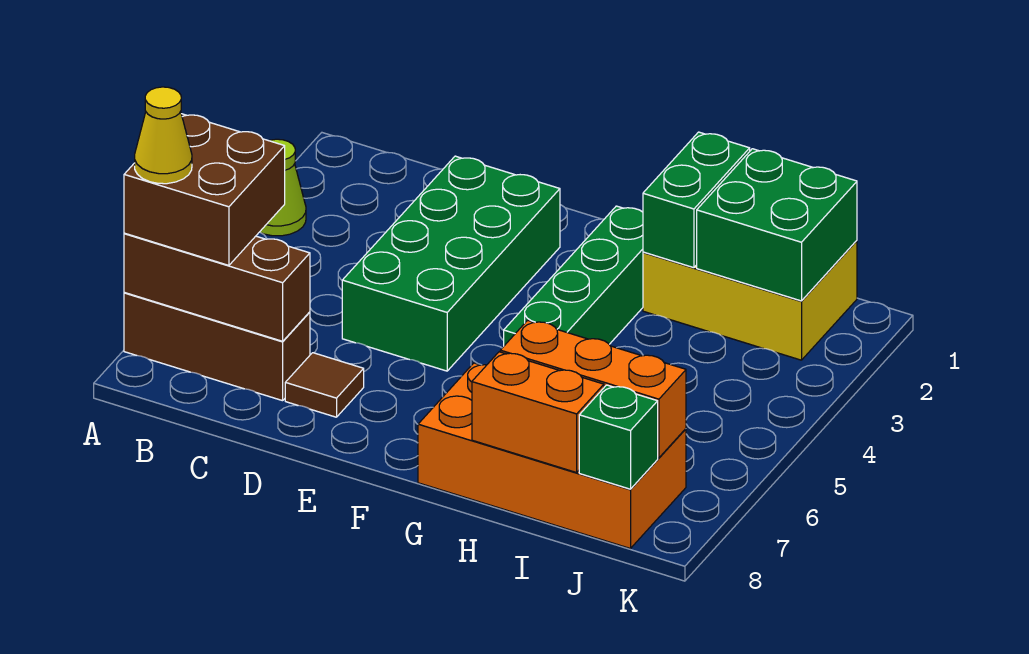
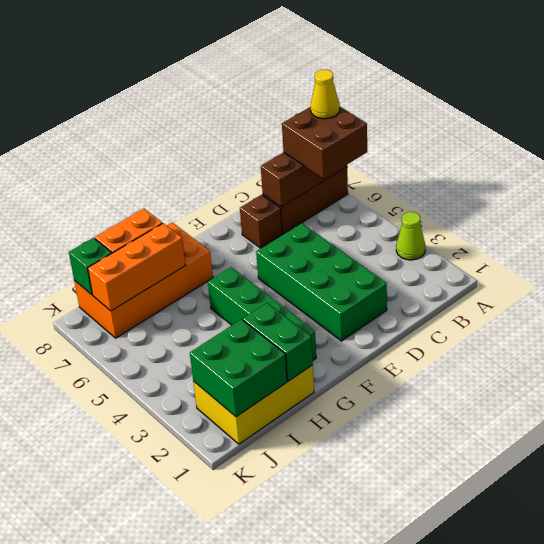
brown 1x1 tile [285,353,364,417] -> brown 1x1 brick [240,195,282,248]

